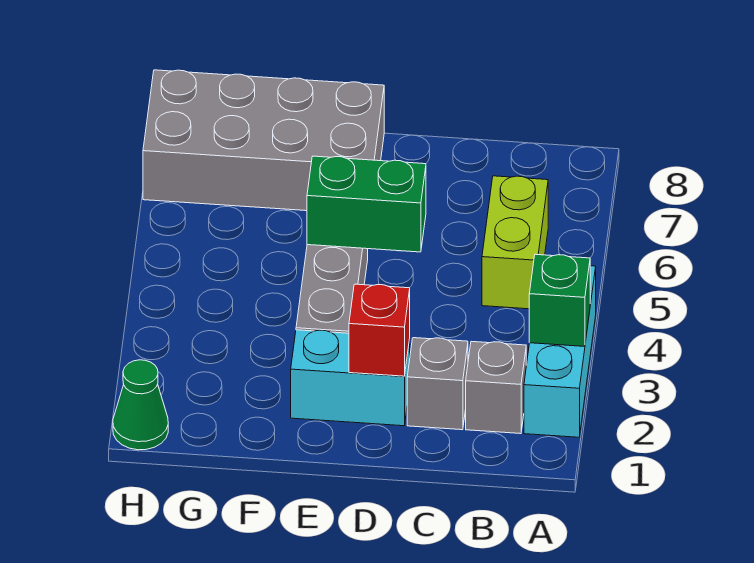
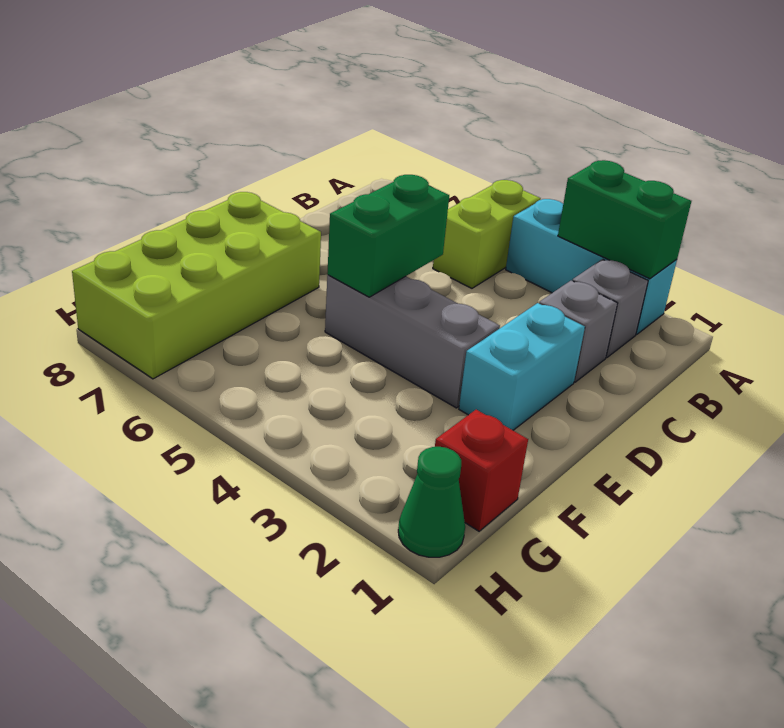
green 1x1 brick [529,254,590,347] -> green 1x2 brick [558,160,691,279]
lime 1x2 brick [482,176,548,309] -> lime 1x2 brick turned to [433,180,541,288]
red 1x1 brick [349,284,410,376] -> red 1x1 brick moved to [435,410,528,531]
grey 2x4 brick [143,70,384,211] -> lime 2x4 brick [72,192,321,379]

